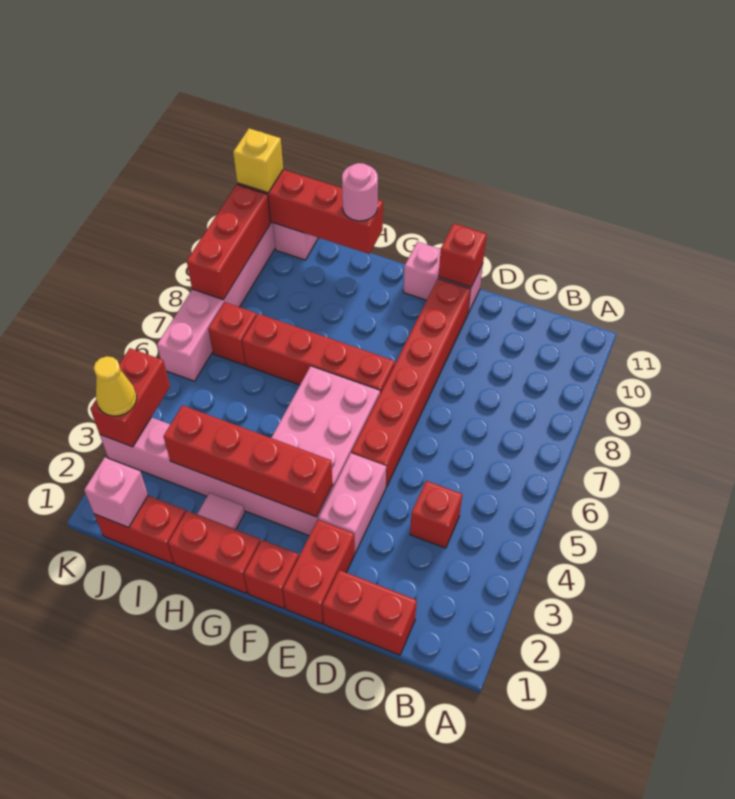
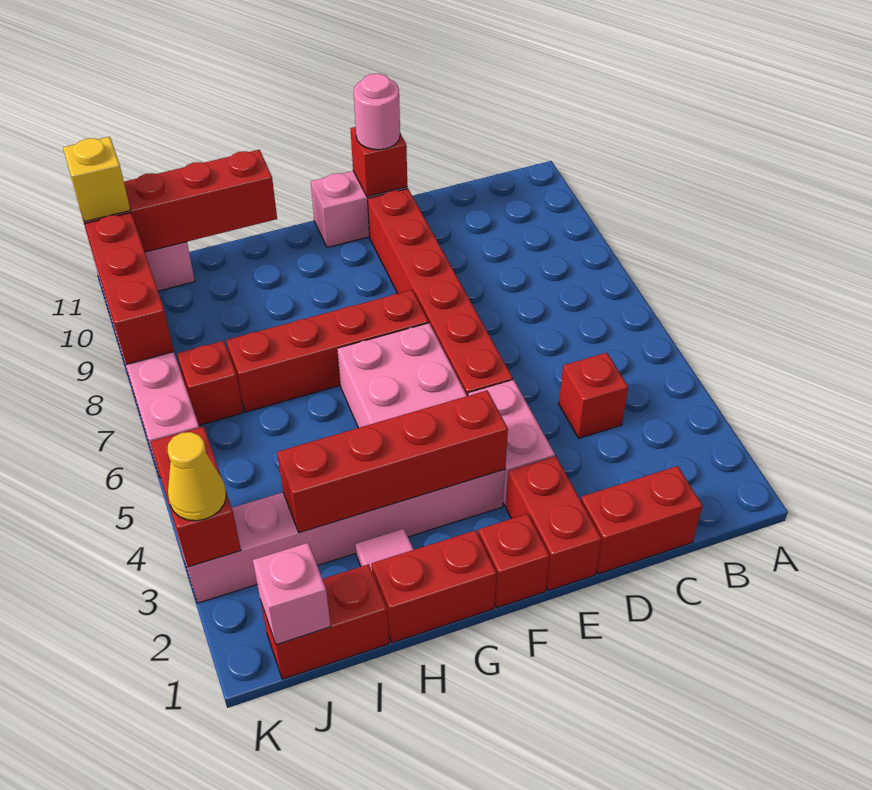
pink 1x1 round brick [342,163,378,221] -> pink 1x1 round brick moved to [354,74,400,150]

